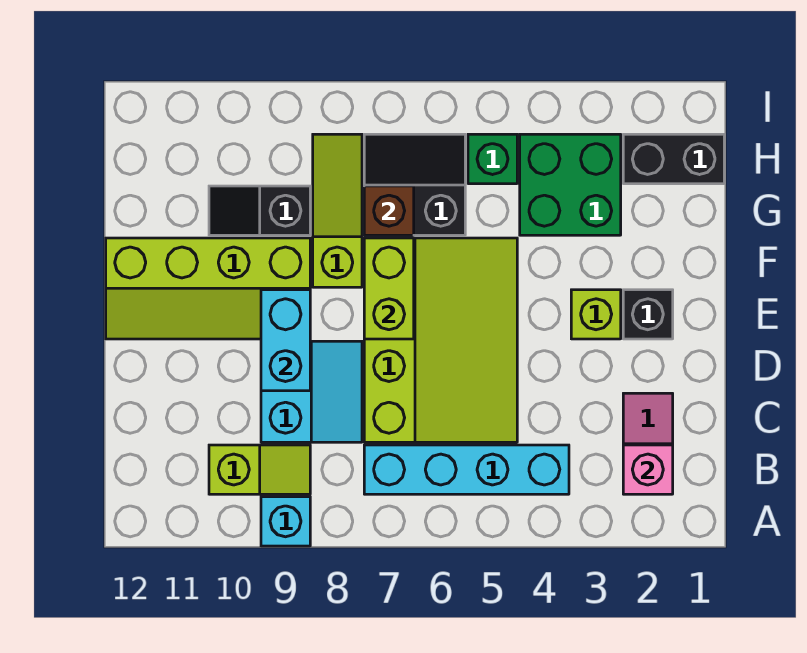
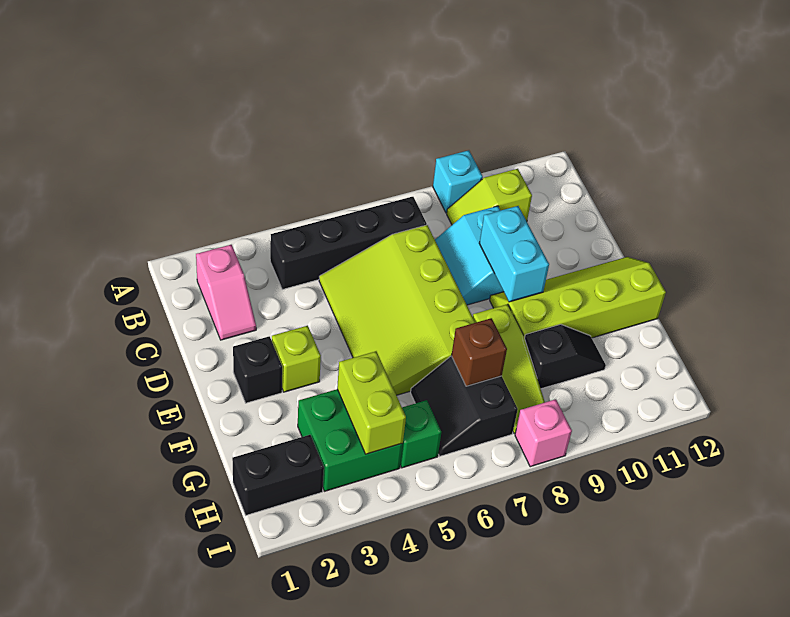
pink 1x1 brick [623,445,673,494] -> pink 1x1 brick moved to [515,399,572,467]
cyan 1x4 brick [364,445,569,494] -> black 1x4 brick [270,197,427,289]
lime 1x2 brick [364,238,414,339] -> lime 1x2 brick moved to [337,351,406,454]
black 2x2 slope [364,134,465,235] -> black 2x2 slope turned to [411,356,518,456]

